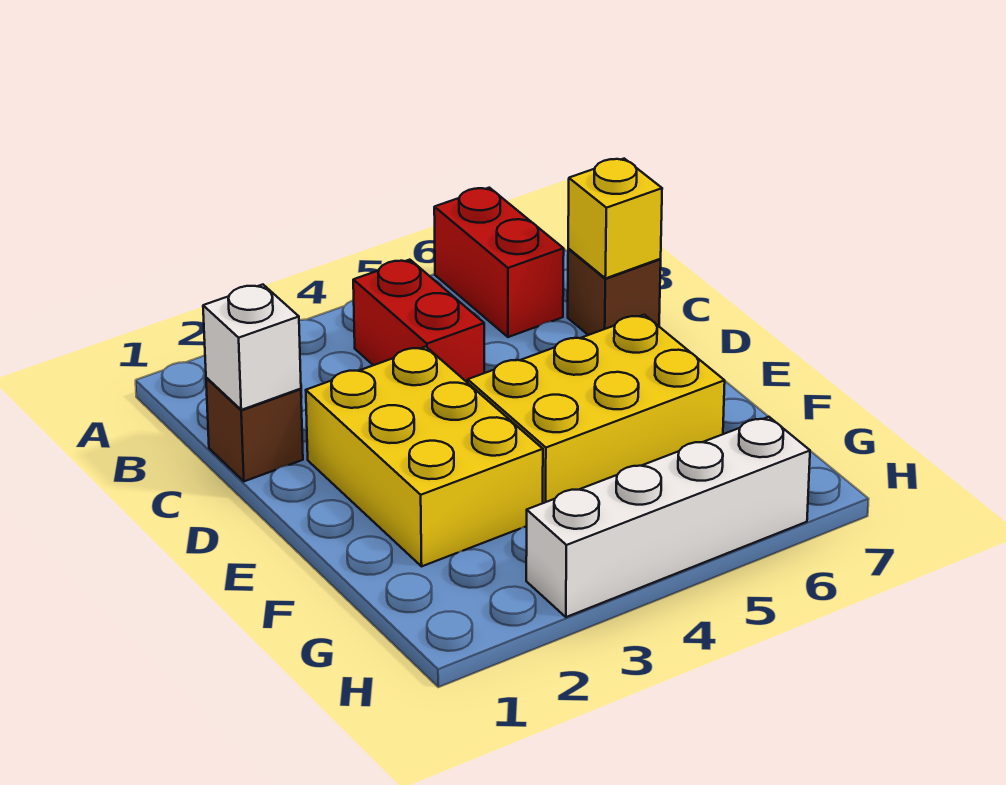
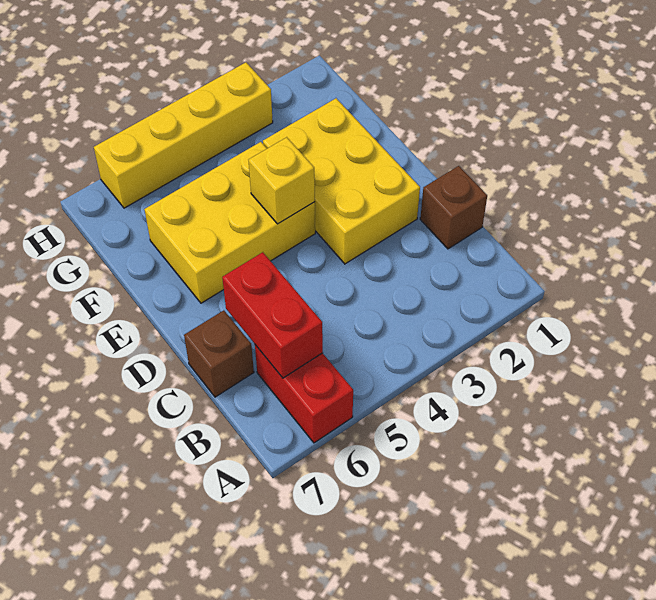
red 1x2 brick [353,260,484,383] -> red 1x2 brick moved to [222,252,323,378]
white 1x1 brick [203,285,301,410] -> none
yellow 1x1 brick [568,159,662,278] -> yellow 1x1 brick moved to [249,137,315,224]
white 1x4 brick [526,417,810,617] -> yellow 1x4 brick [94,62,273,208]

